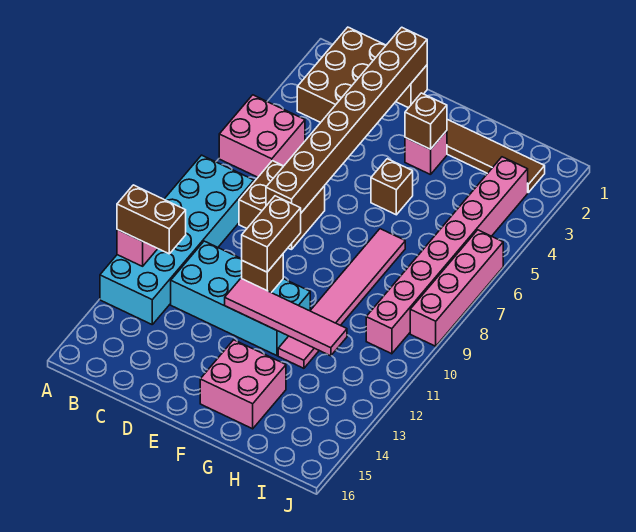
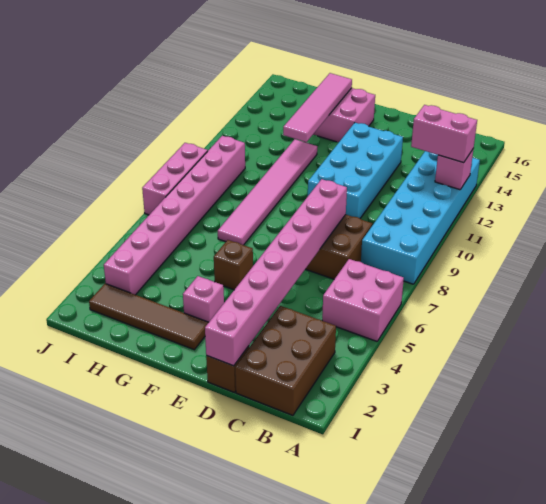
brown 1x2 brick [117,185,186,254] -> pink 1x2 brick [411,105,477,163]
cyan 2x4 brick [171,241,310,356] -> cyan 2x4 brick turned to [308,123,403,218]
brown 1x8 brick [266,27,427,213] -> pink 1x8 brick [205,179,347,366]
brown 1x2 brick [242,196,301,272] -> none
brown 1x1 brick [242,254,283,293] -> none
pink 1x4 tile [225,278,347,356] -> pink 1x4 tile turned to [283,73,352,142]
brown 1x1 brick [405,93,447,149] -> none
pink 1x4 brick [410,230,503,346] -> pink 1x3 brick [142,143,208,215]

